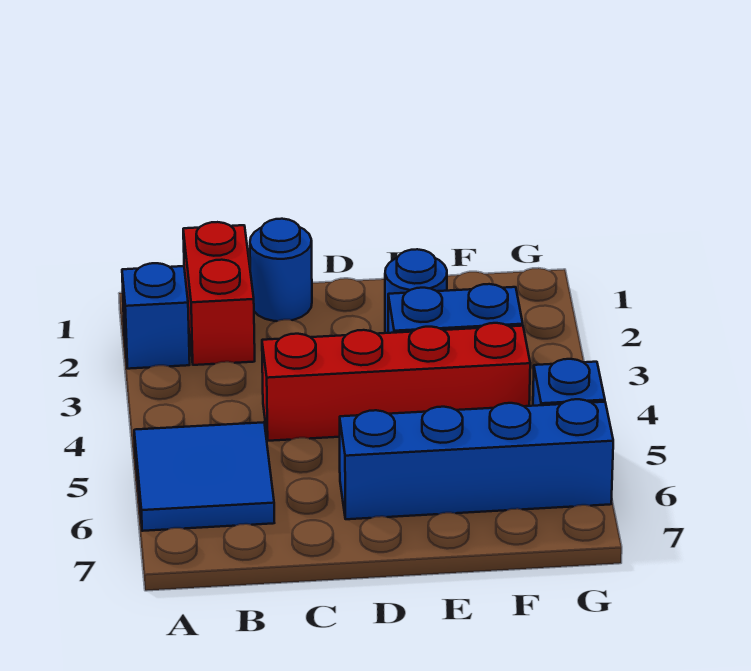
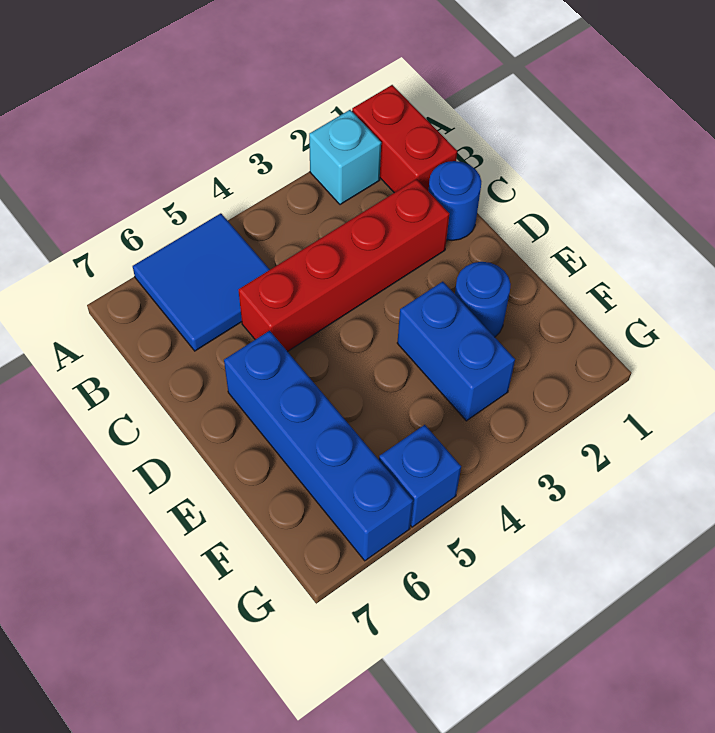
blue 1x1 brick [122,263,190,369] -> cyan 1x1 brick [309,110,381,205]
red 1x2 brick [183,222,255,365] -> red 1x2 brick turned to [352,85,457,193]
red 1x4 brick [262,323,530,441] -> red 1x4 brick turned to [239,179,449,352]

